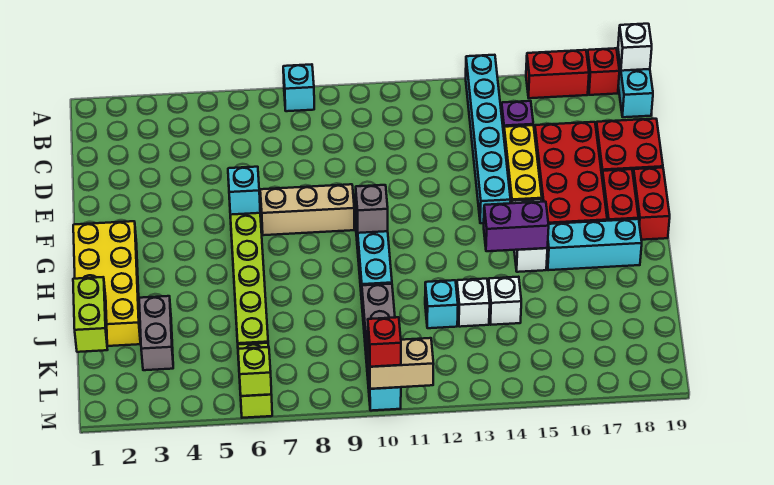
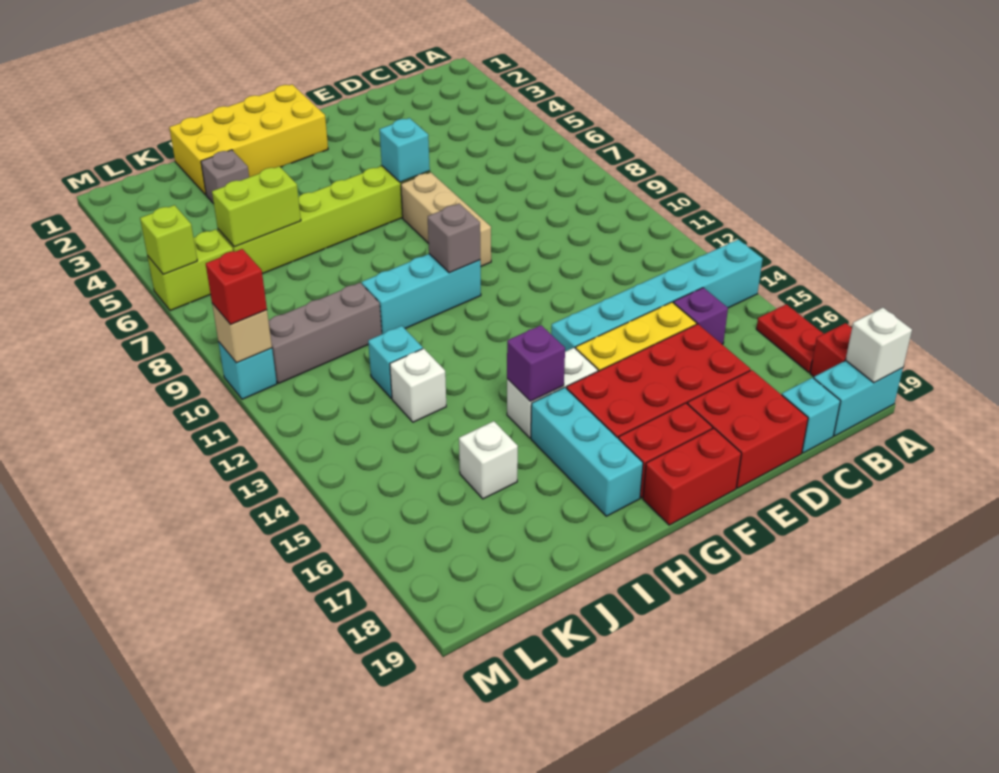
cyan 1x1 brick [283,64,314,111] -> cyan 1x1 brick moved to [782,378,840,453]
red 1x2 brick [526,50,589,98] -> red 1x2 plate [756,304,823,372]
purple 1x2 brick [484,202,549,251] -> purple 1x1 brick [507,325,565,401]
lime 1x2 brick [73,277,107,352] -> lime 1x2 brick moved to [212,166,301,247]
grey 1x2 brick [139,296,173,370] -> grey 1x1 brick [201,150,249,204]
white 1x1 brick [488,277,521,325] -> white 1x1 brick moved to [459,421,518,499]
tan 1x2 brick [368,338,434,389] -> tan 1x1 brick [212,303,272,363]

